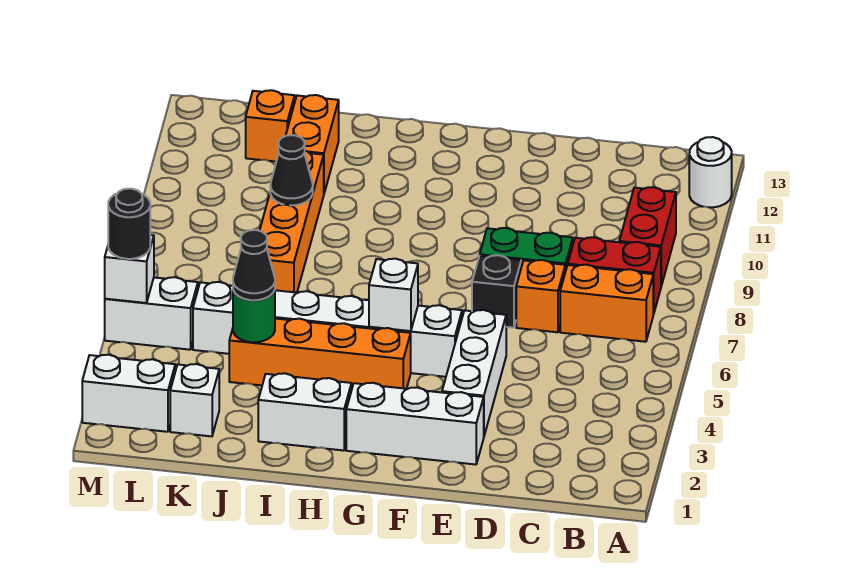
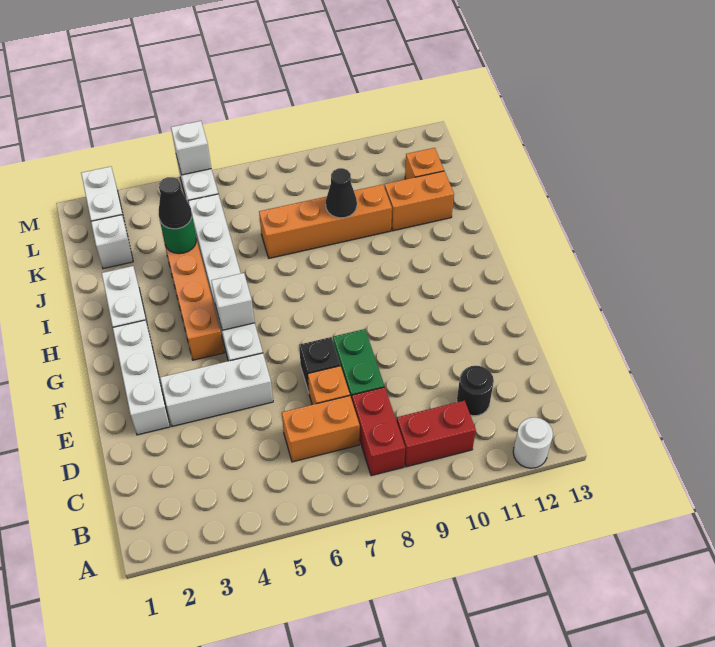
orange 1x2 brick [560,265,653,342] -> orange 1x2 brick turned to [282,396,360,462]
black 1x1 round brick [108,189,150,259] -> black 1x1 round brick moved to [457,366,494,416]

